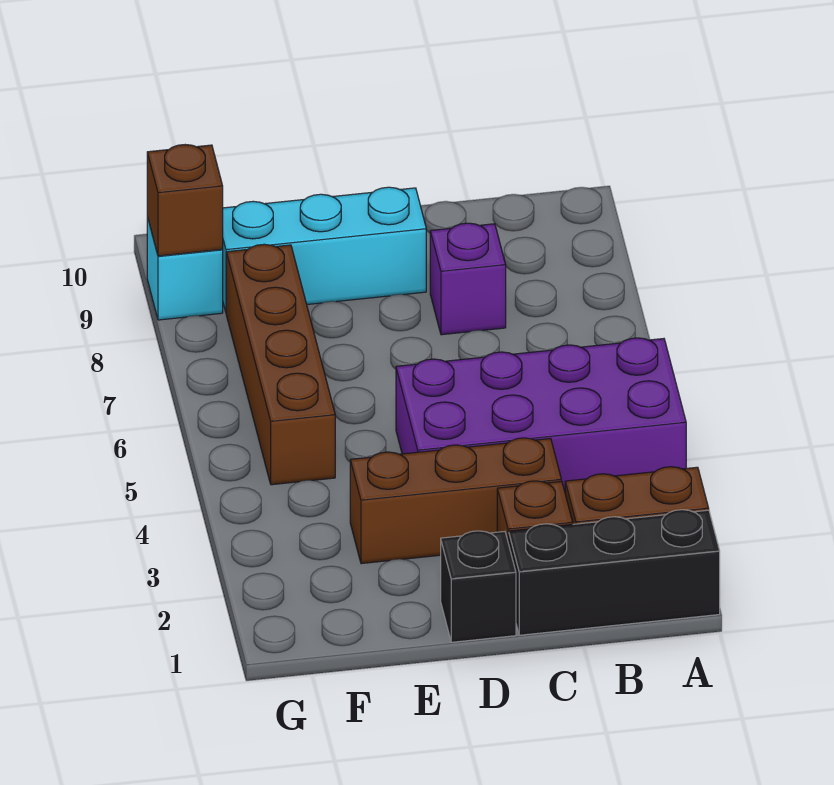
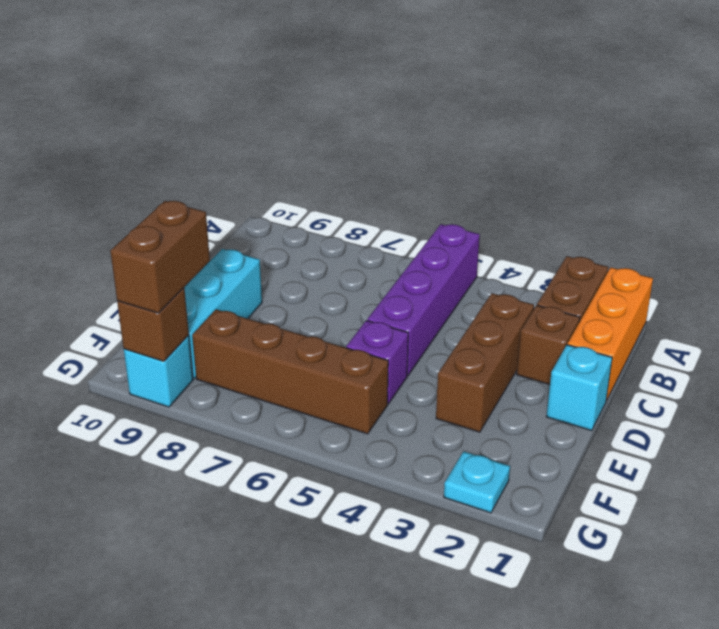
black 1x3 brick [509,510,720,635] -> orange 1x3 brick [567,267,653,401]
purple 2x4 brick [396,338,686,491] -> purple 1x4 brick [367,224,480,376]
purple 1x1 brick [430,223,506,335] -> purple 1x1 brick moved to [346,320,408,404]
black 1x1 brick [441,531,516,642] -> cyan 1x1 brick [546,345,612,430]
none -> brown 1x2 brick [110,201,210,313]
none -> cyan 1x1 plate [444,451,510,513]

